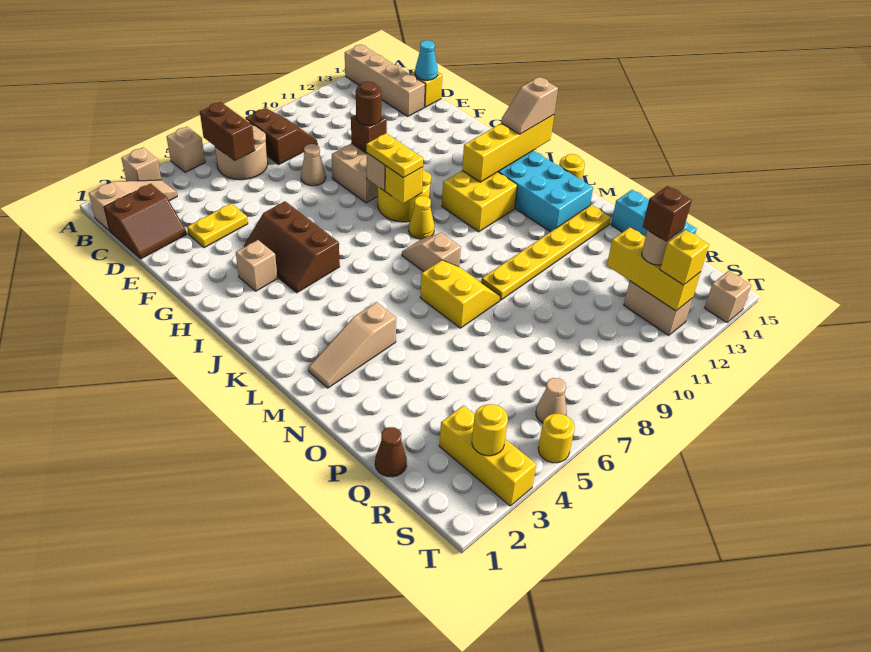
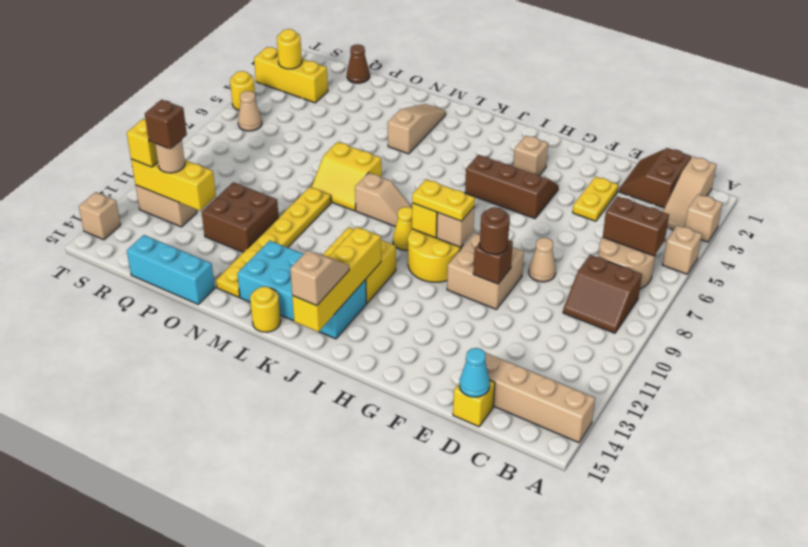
none -> brown 2x2 brick [202,182,279,252]

